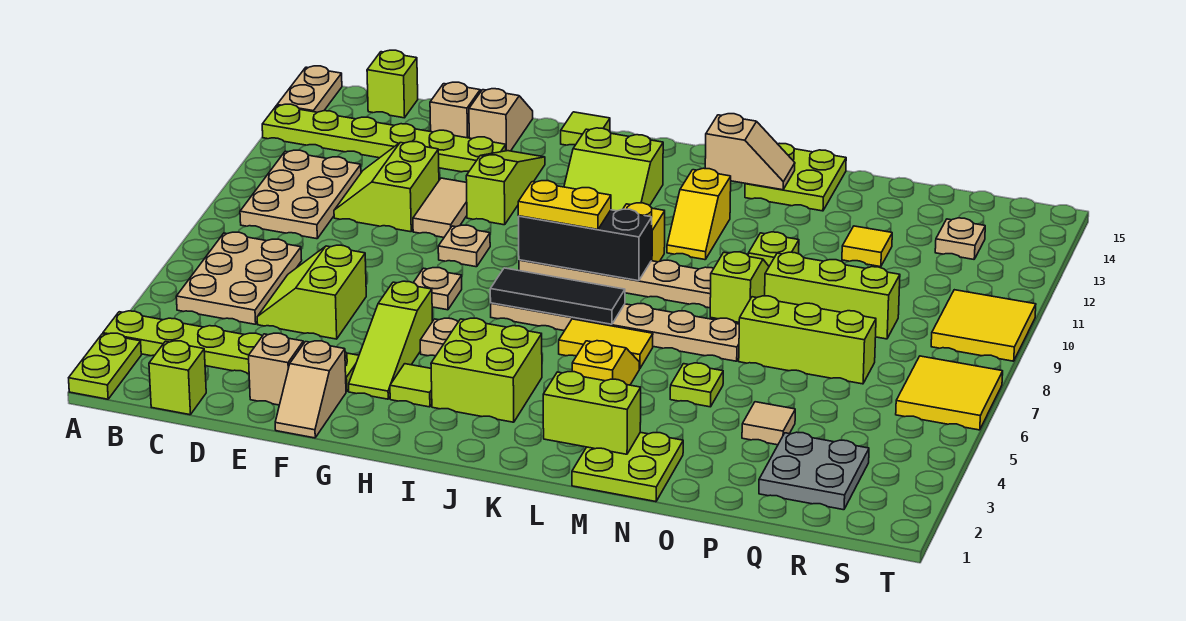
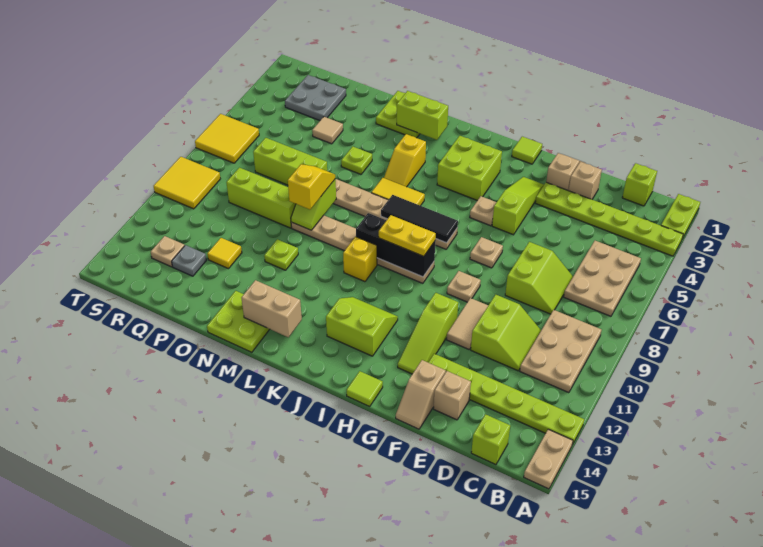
lime 2x2 slope [257,245,366,339] -> lime 2x2 slope moved to [505,242,573,314]
lime 1x1 tile [390,364,432,407] -> lime 1x1 tile moved to [512,137,542,164]
yellow 1x2 slope [667,168,731,260] -> yellow 1x2 slope moved to [288,164,335,209]
tan 1x2 slope [705,114,795,190] -> tan 1x2 brick [242,280,302,337]
none -> grey 1x1 plate [172,245,207,276]

